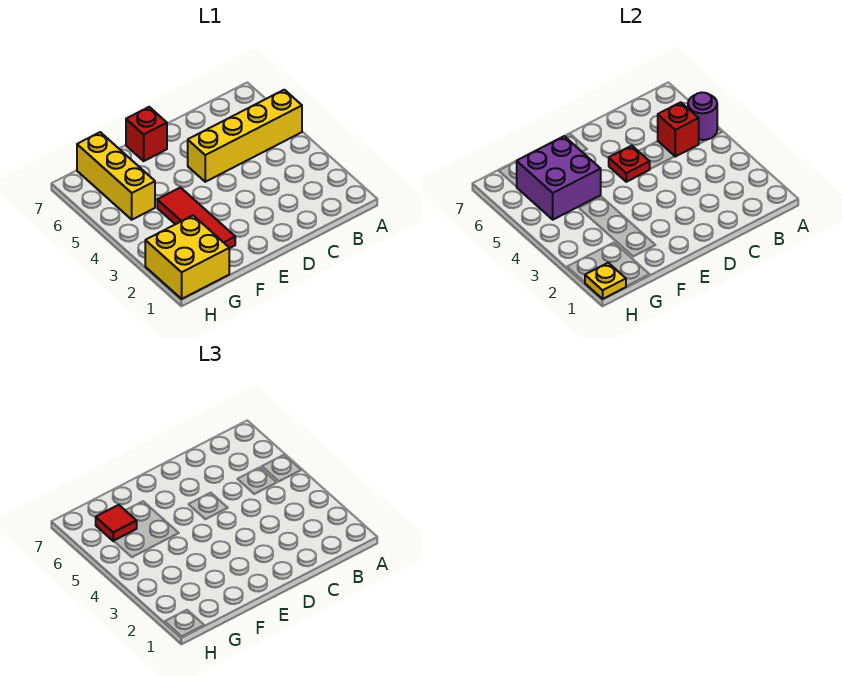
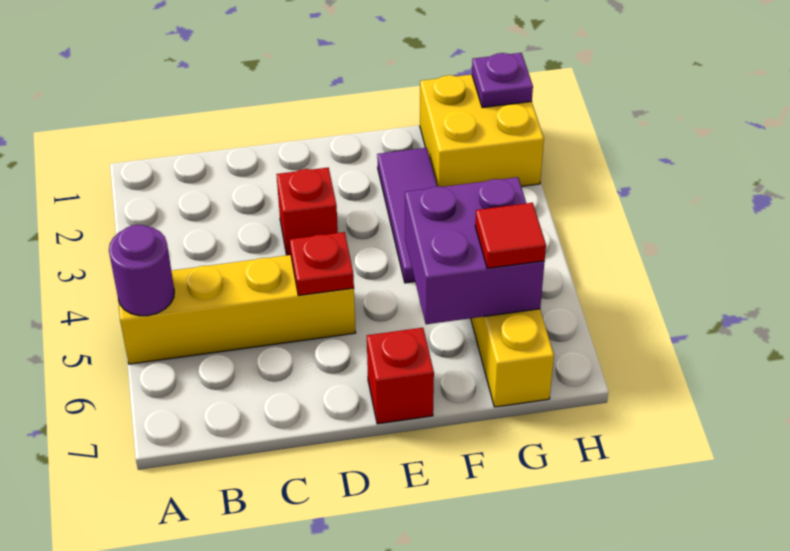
red 1x1 brick [658,102,699,157] -> red 1x1 brick moved to [276,168,338,255]
red 1x3 tile [157,188,235,248] -> purple 1x3 tile [377,148,437,283]
yellow 1x1 plate [585,263,626,299] -> purple 1x1 plate [472,53,533,108]

